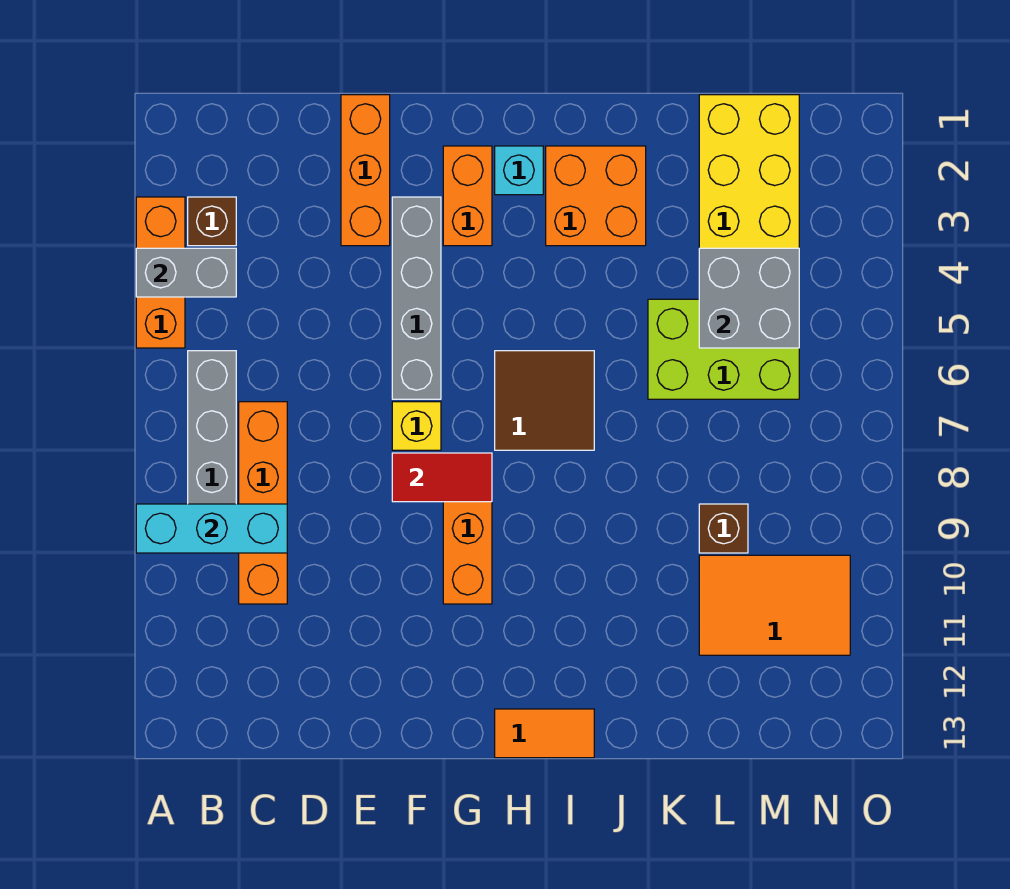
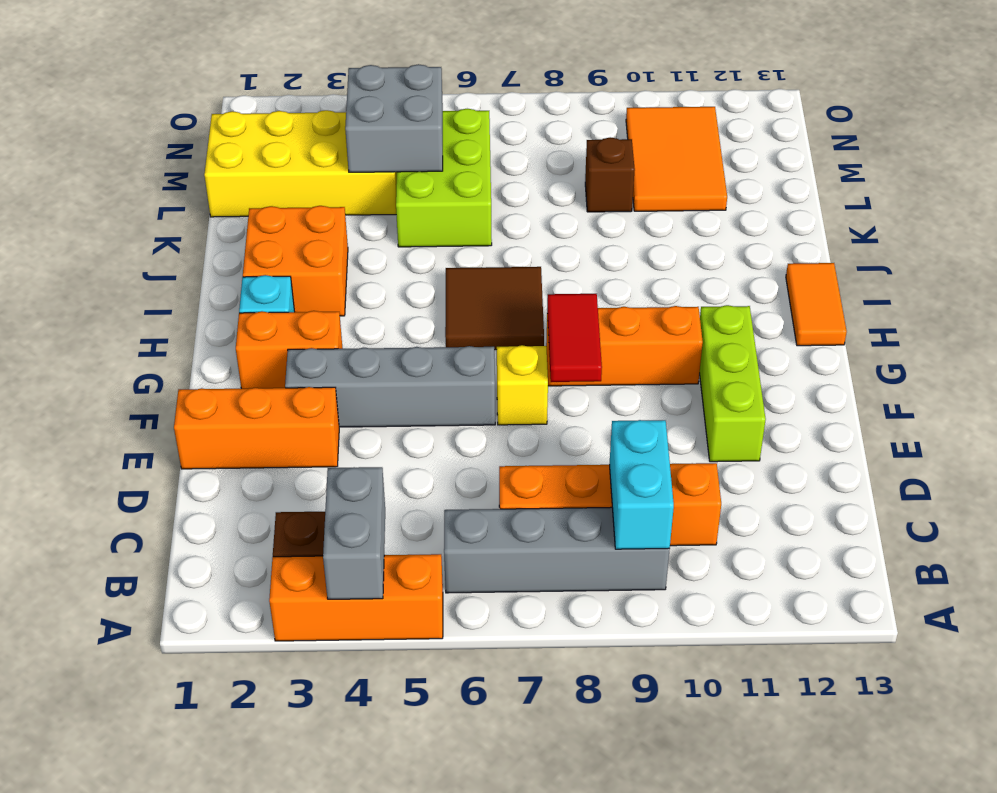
cyan 1x3 brick [136,504,287,553] -> cyan 1x2 brick [609,420,674,549]
none -> lime 1x3 brick [700,305,766,462]

